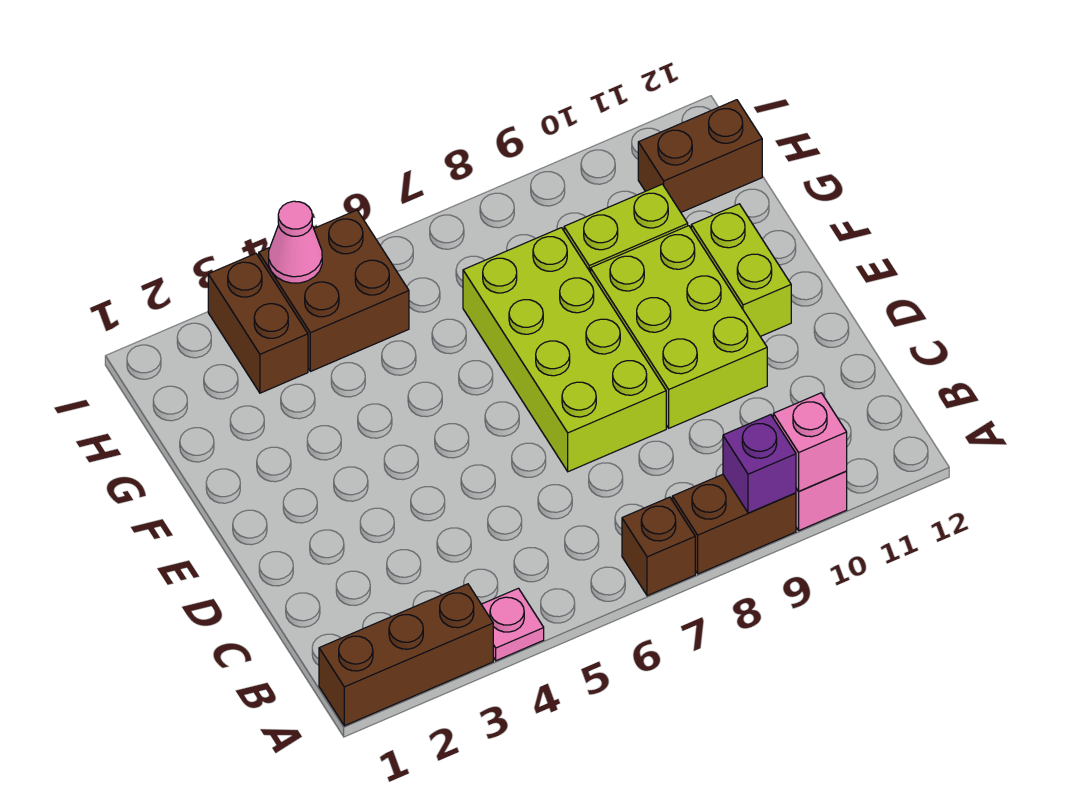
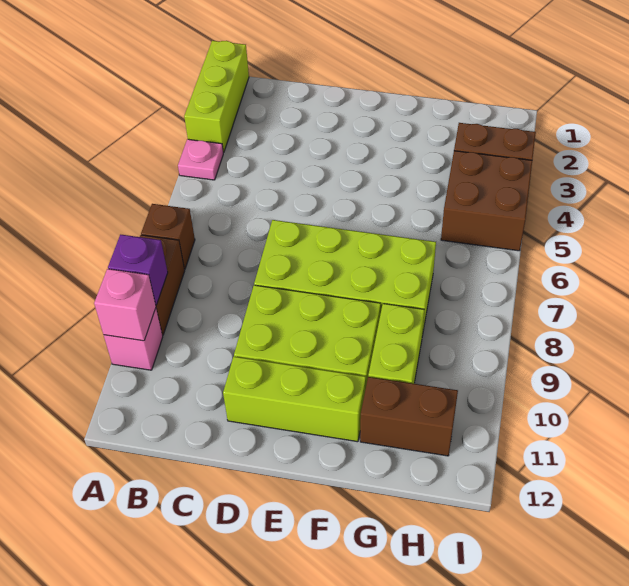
brown 1x3 brick [319,584,493,726] -> lime 1x3 brick [184,41,249,153]
lime 1x2 brick [691,204,791,336] -> lime 1x3 brick [223,357,366,442]
brown 1x2 brick [638,100,762,212] -> brown 1x2 brick turned to [360,377,458,456]
pink 1x1 cone [269,201,322,283] -> none

